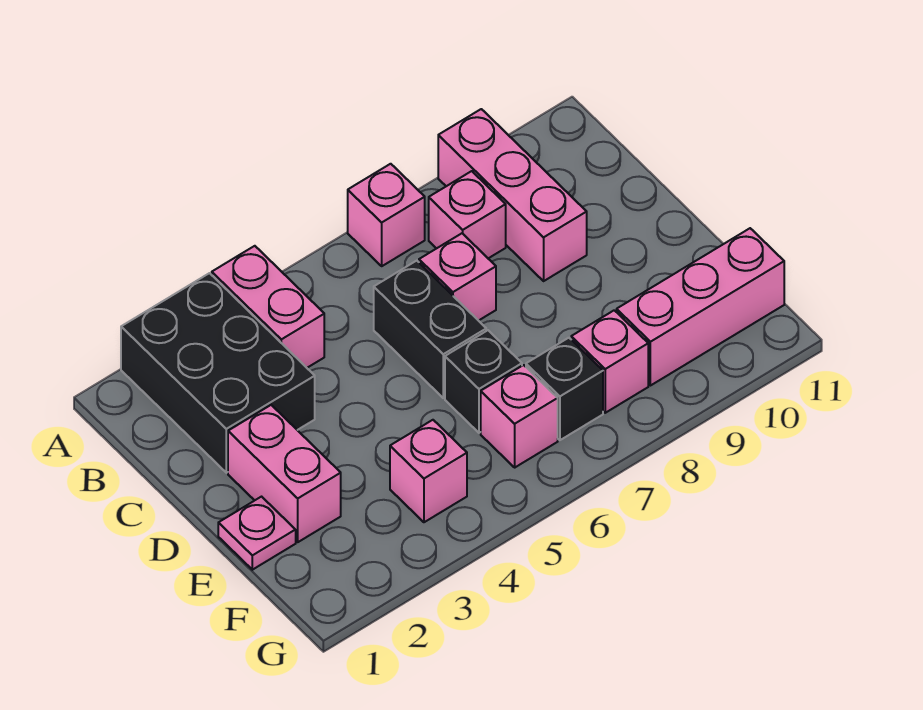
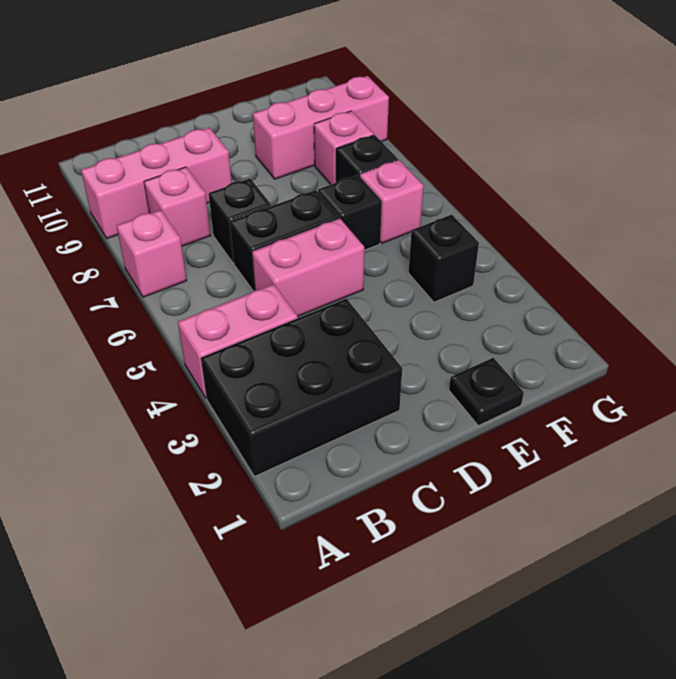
pink 1x1 brick [419,233,496,321] -> black 1x1 brick [209,179,271,263]
pink 1x2 brick [228,405,341,542] -> pink 1x2 brick moved to [252,219,364,316]
pink 1x1 plate [218,497,296,570] -> black 1x1 plate [449,358,524,426]
pink 1x1 brick [390,420,467,522] -> black 1x1 brick [409,215,479,302]
pink 1x3 brick [617,228,784,386] -> pink 1x3 brick turned to [253,76,389,179]

